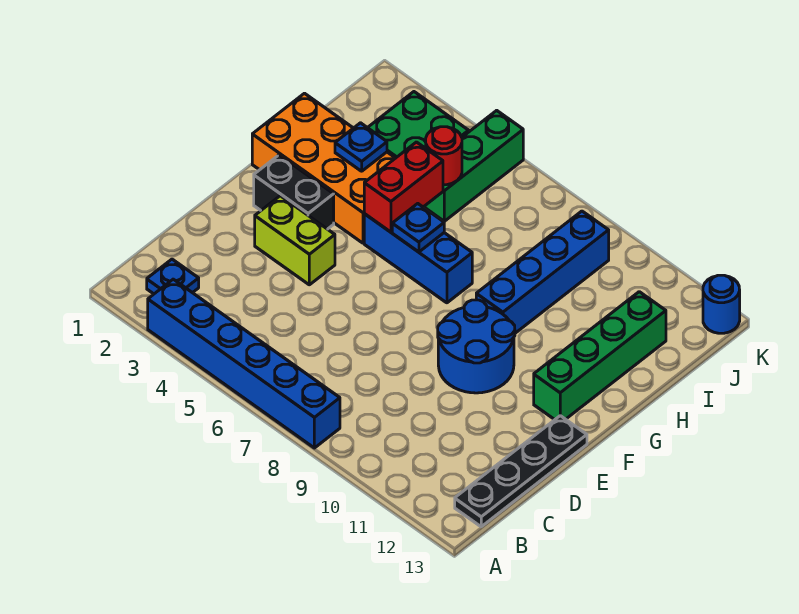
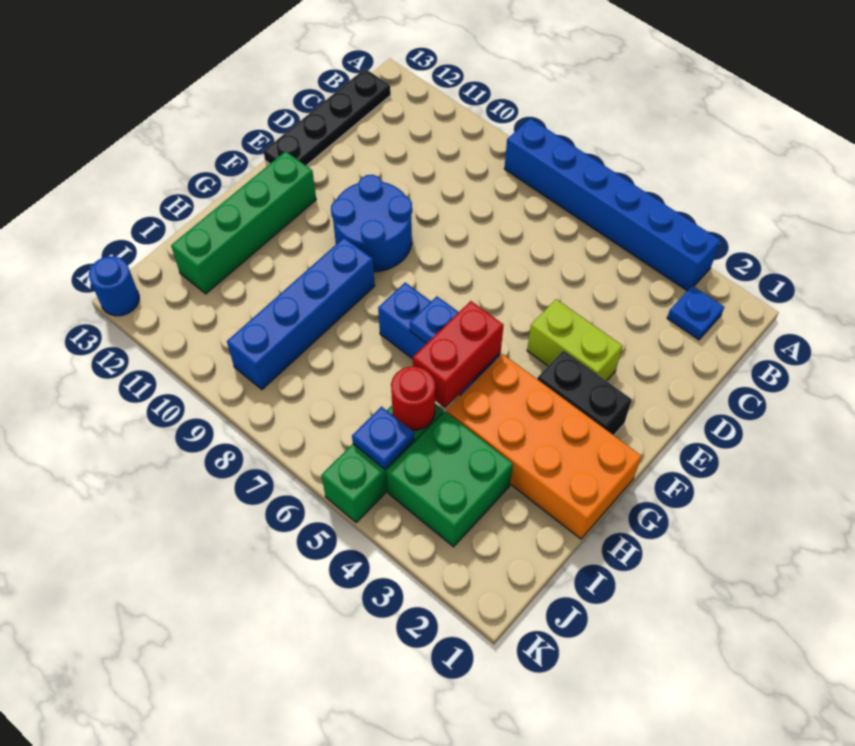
blue 1x1 plate [335,123,387,171] -> blue 1x1 plate moved to [352,407,414,469]

